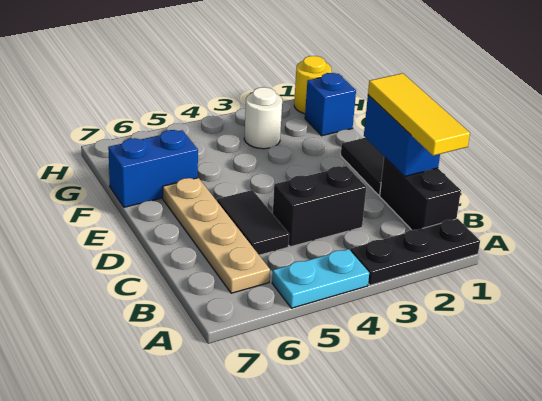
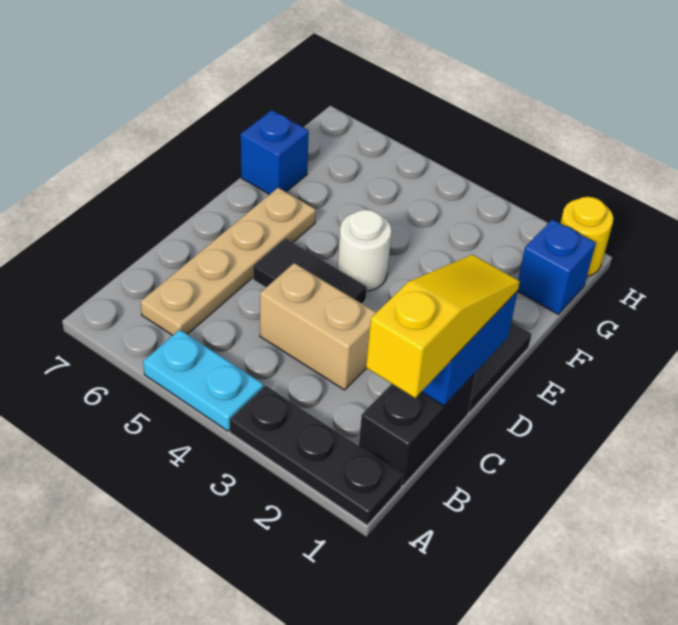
yellow 1x3 tile [368,73,470,156] -> yellow 1x3 slope [366,255,520,398]
black 1x2 brick [273,166,366,247] -> tan 1x2 brick [260,263,376,390]
black 1x2 tile [217,190,289,255] -> black 1x2 tile turned to [253,238,367,304]
blue 1x2 brick [108,130,198,207] -> blue 1x1 brick [241,110,309,195]
white 1x1 round brick [244,87,282,149] -> white 1x1 round brick moved to [338,210,392,291]

